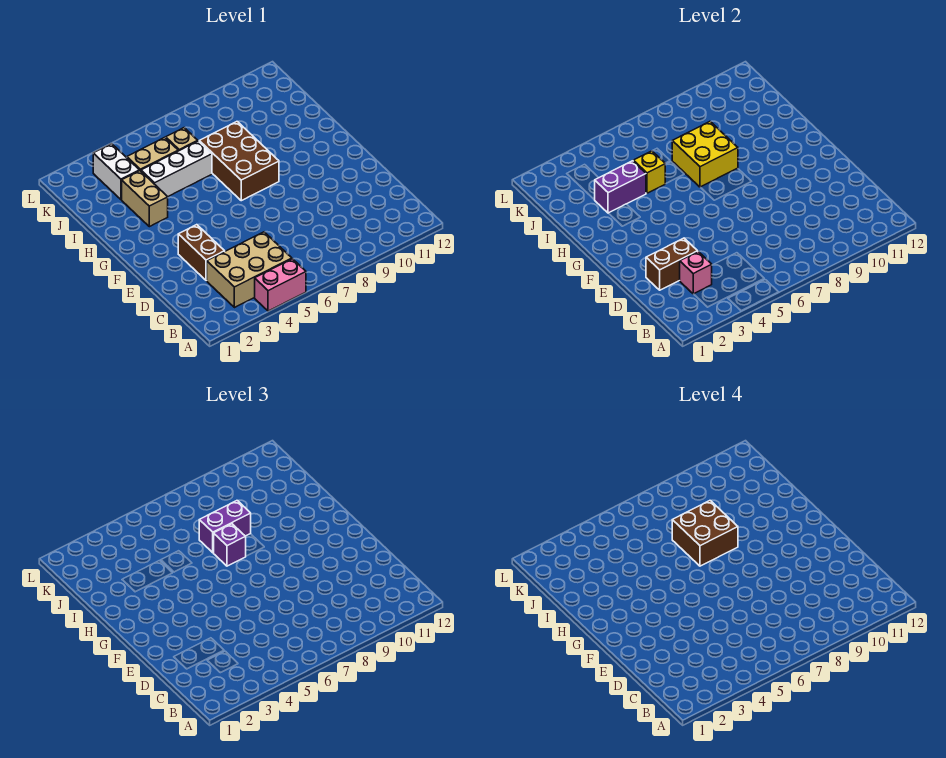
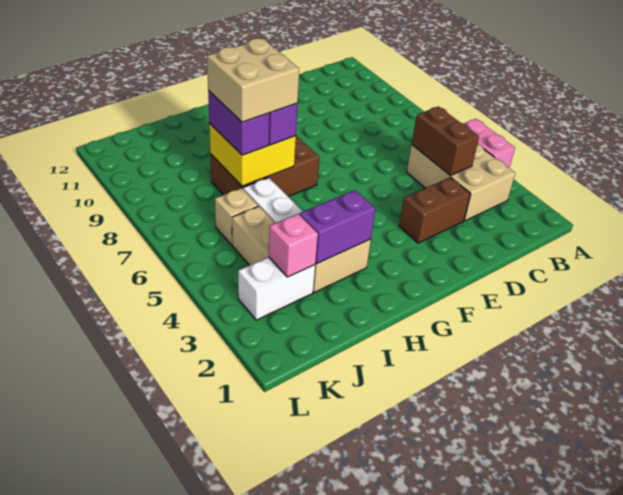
pink 1x1 brick [680,252,712,294] -> pink 1x1 brick moved to [269,214,318,277]
brown 1x2 brick [646,238,698,290] -> brown 1x2 brick moved to [412,106,479,176]
brown 2x2 brick [672,501,738,566] -> tan 2x2 brick [207,38,299,122]
purple 1x2 brick [595,161,646,213] -> purple 1x2 brick turned to [299,190,375,264]
yellow 1x1 brick [633,151,665,193] -> none

